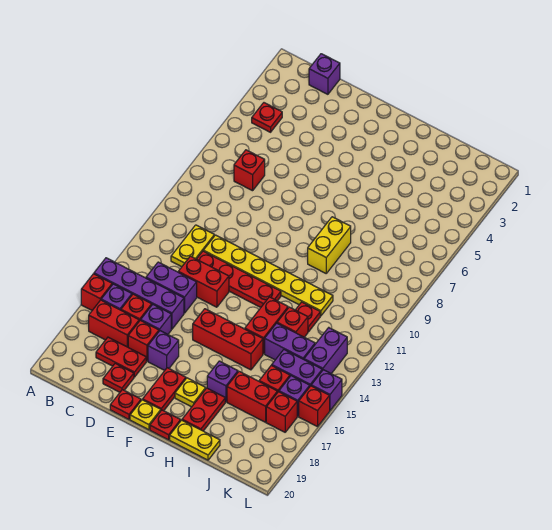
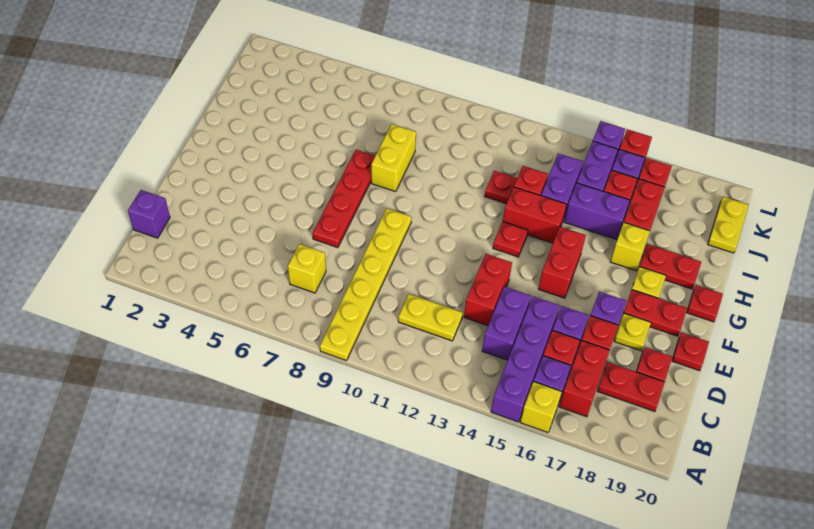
red 1x1 brick [81,274,112,310] -> yellow 1x1 brick [520,382,562,432]
red 1x1 plate [252,103,282,132] -> red 1x1 plate moved to [493,222,528,257]
red 1x1 brick [234,150,265,191] -> yellow 1x1 brick [288,244,326,293]
red 1x2 plate [96,337,146,377] -> red 1x2 plate turned to [598,362,665,411]
yellow 1x6 plate [203,235,333,316] -> yellow 1x6 plate moved to [320,208,412,361]
red 1x4 plate [197,251,281,307] -> red 1x4 plate moved to [313,150,375,248]
red 1x3 brick [193,309,263,370] -> red 1x2 brick [538,227,586,298]
yellow 1x1 plate [130,400,161,430] -> yellow 1x1 plate moved to [614,313,651,351]
yellow 1x2 brick [308,217,351,273] -> yellow 1x2 brick turned to [371,124,416,192]
purple 1x1 brick [207,361,238,402] -> yellow 1x1 brick [610,222,650,271]
yellow 1x2 plate [170,420,220,460] -> yellow 1x2 plate moved to [708,197,749,253]
purple 1x2 brick [304,328,347,374] -> purple 1x2 brick moved to [564,183,630,239]

